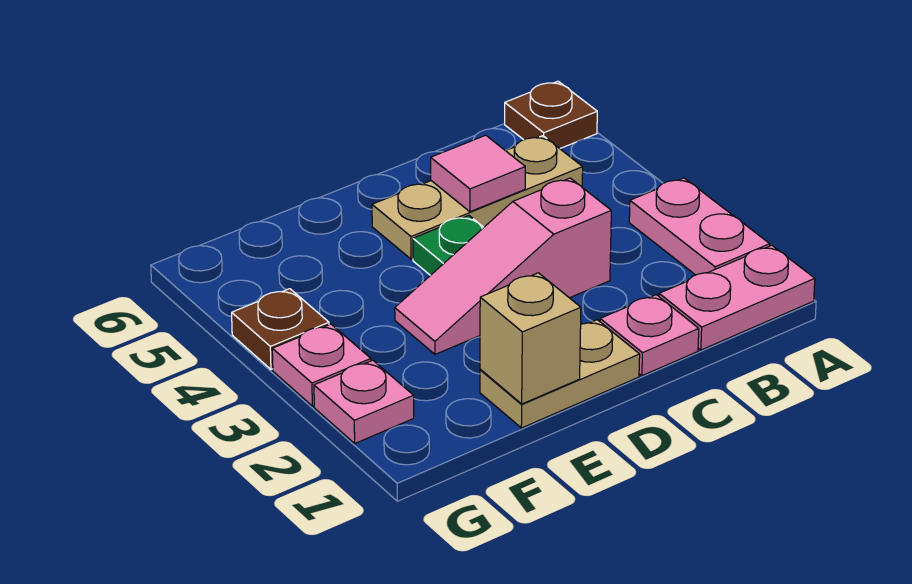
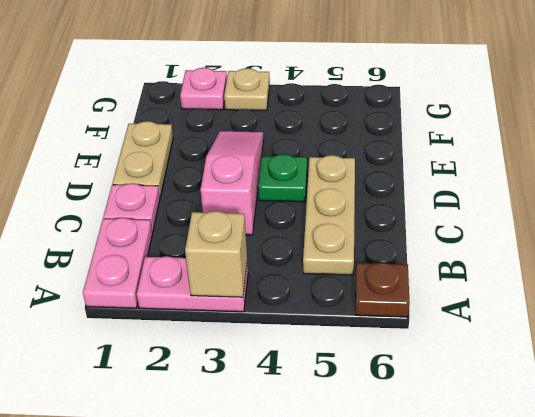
pink 1x1 tile [431,135,525,212] -> none
tan 1x1 brick [480,273,581,404] -> tan 1x1 brick moved to [185,211,247,297]
pink 1x1 plate [272,324,371,406] -> tan 1x1 plate [224,68,270,110]
brown 1x1 plate [232,289,329,369] -> none

